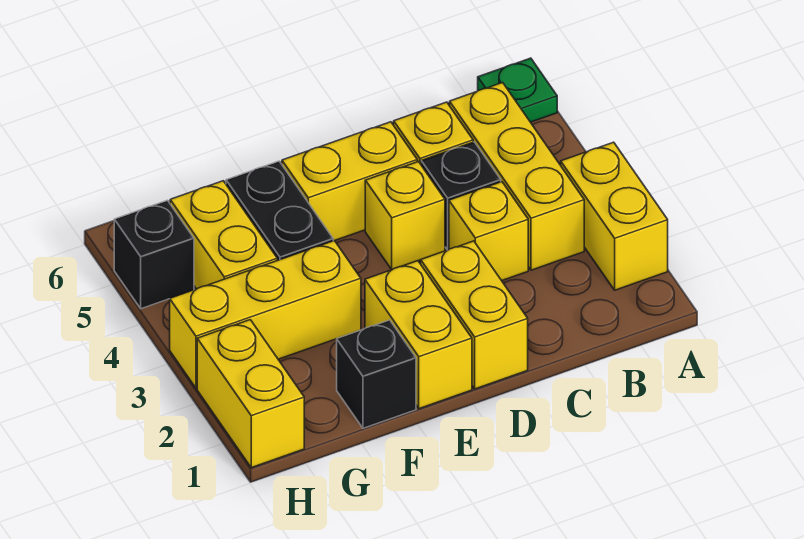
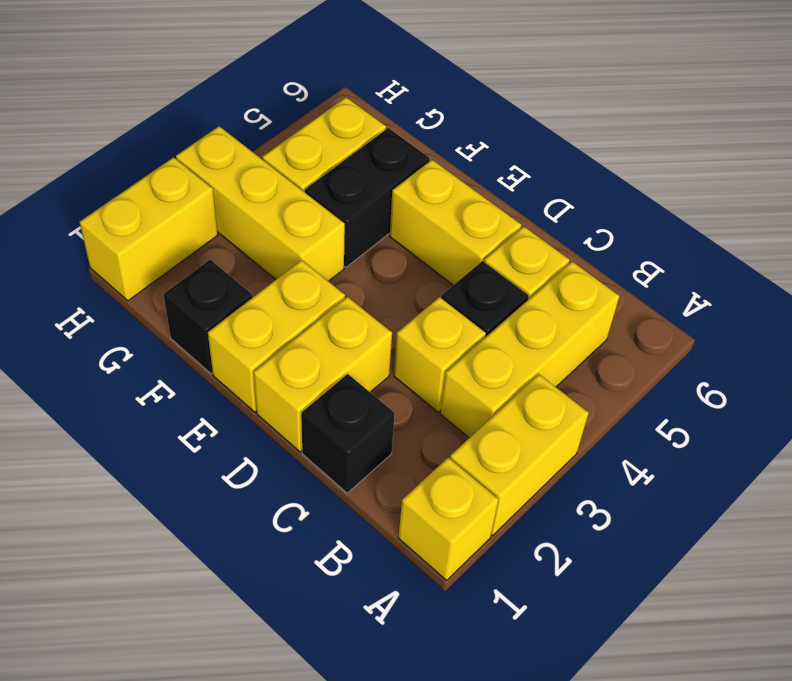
green 1x1 plate [478,58,557,122] -> none
yellow 1x1 brick [365,162,445,270] -> yellow 1x1 brick moved to [399,458,499,580]
black 1x1 brick [114,200,194,309] -> black 1x1 brick moved to [301,374,395,493]

